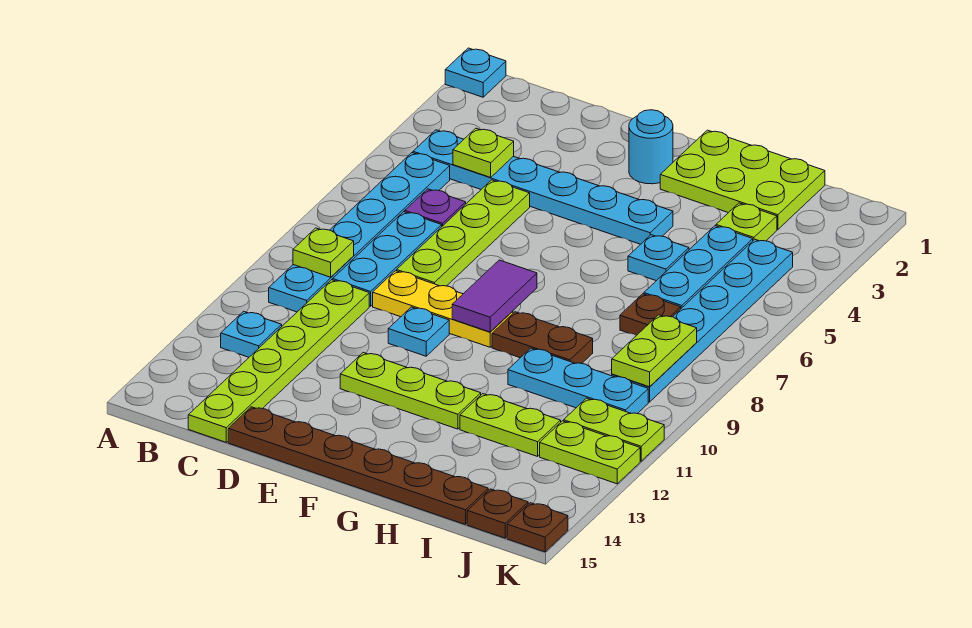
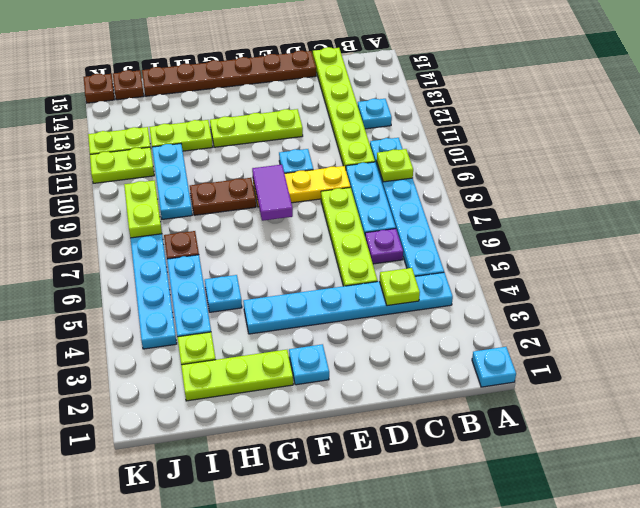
cyan 1x1 round brick [629,110,673,184] -> cyan 1x1 plate [289,344,329,385]
lime 2x3 plate [660,130,825,230] -> lime 1x3 plate [181,350,293,401]
cyan 1x3 plate [508,348,648,414] -> cyan 1x3 plate turned to [152,144,192,219]

